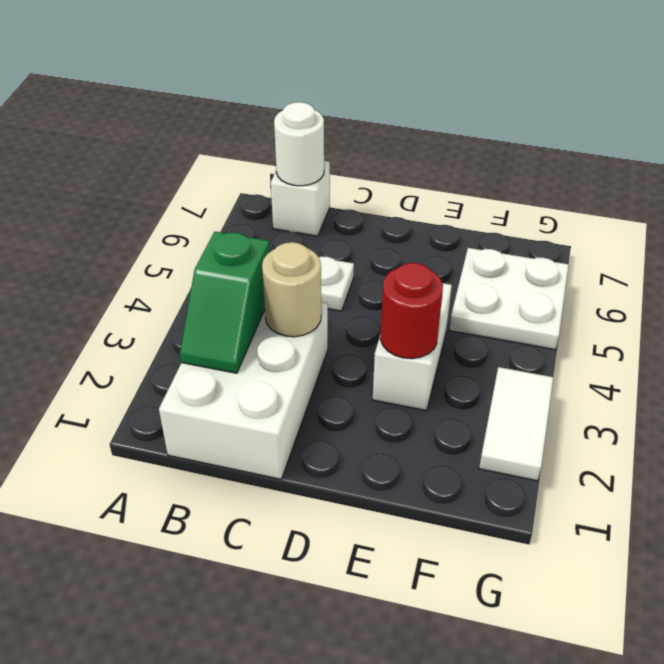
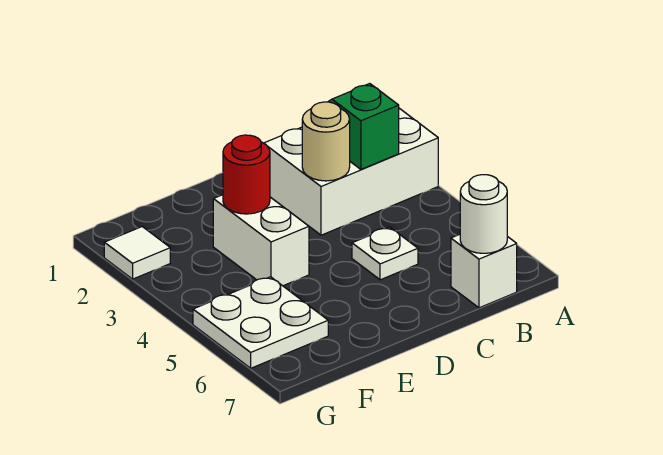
white 2x3 brick [159,302,328,479] -> white 2x3 brick turned to [264,108,438,235]
white 1x2 tile [479,367,553,481] -> white 1x1 tile [104,227,170,279]

